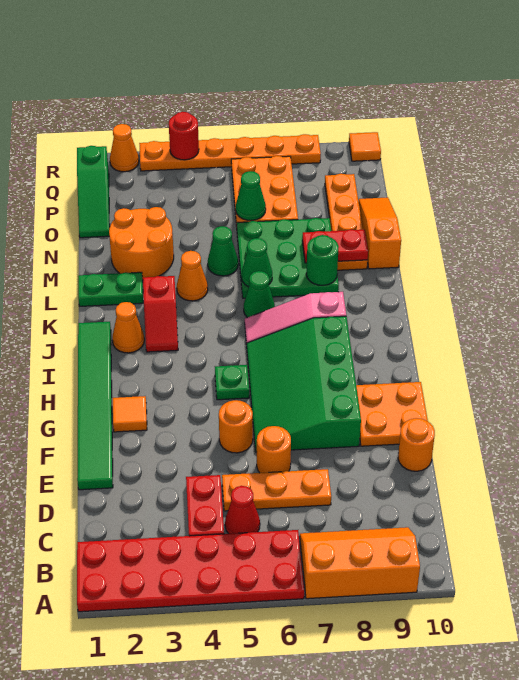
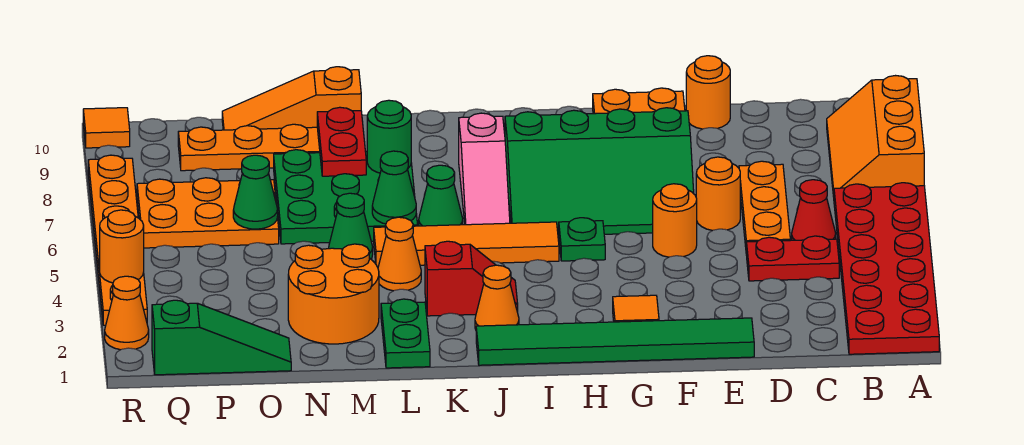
none -> orange 1x4 tile [374,222,559,267]
red 1x1 round brick [169,112,199,160] -> orange 1x1 round brick [100,210,144,283]

